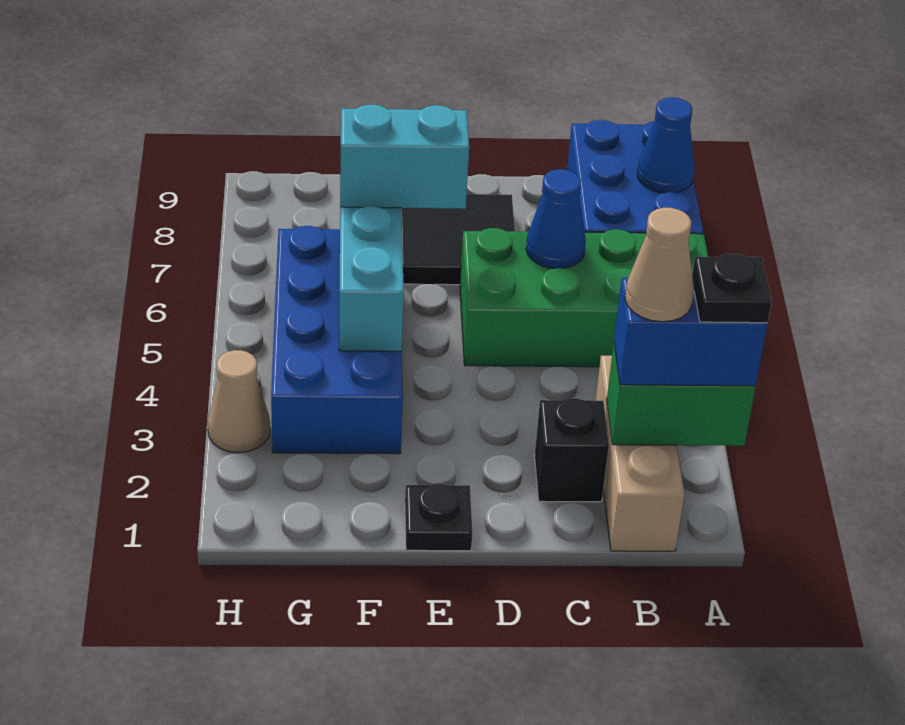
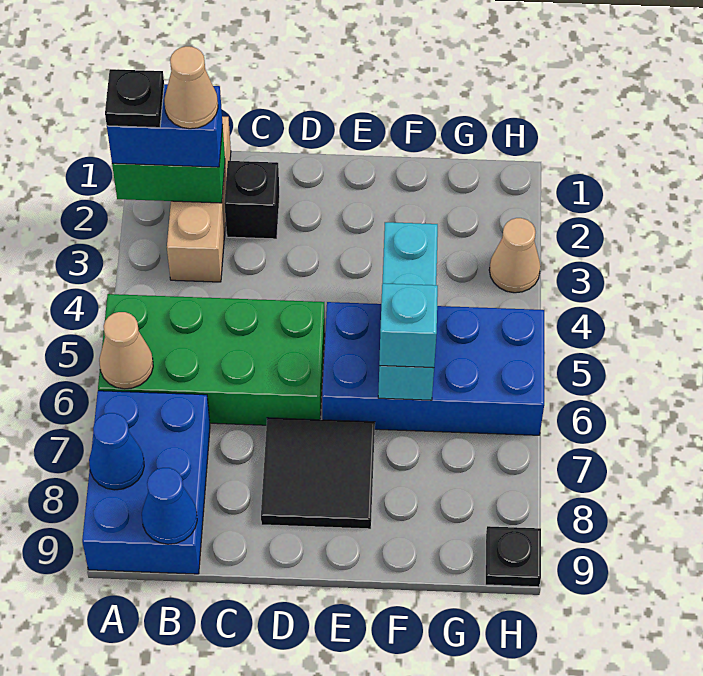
none -> tan 1x1 cone [99,312,153,389]
blue 1x1 cone [526,169,586,268] -> blue 1x1 cone moved to [142,468,197,544]
black 1x1 plate [405,484,472,551] -> black 1x1 plate moved to [485,526,541,587]
cyan 1x2 brick [340,105,469,209] -> cyan 1x1 brick [379,283,438,368]
blue 2x4 brick [271,226,403,454] -> blue 2x4 brick turned to [322,302,544,435]

